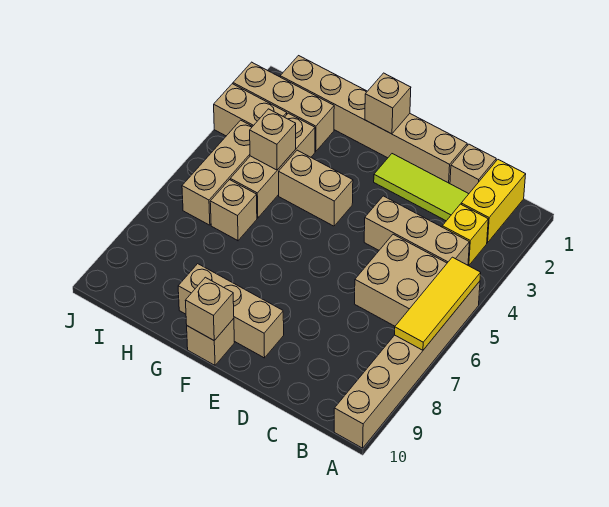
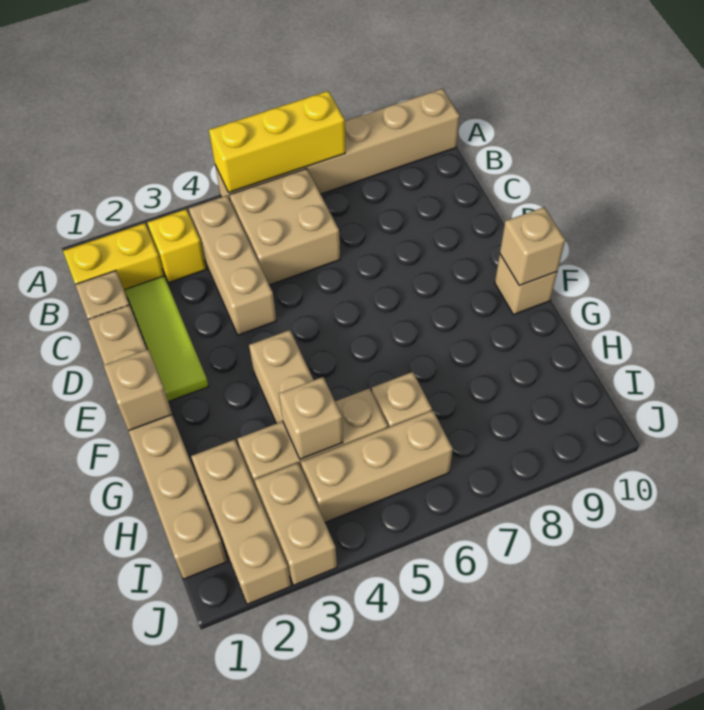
yellow 1x3 tile [395,257,481,350] -> yellow 1x3 brick [209,91,345,193]
tan 1x3 brick [178,264,284,358] -> none

